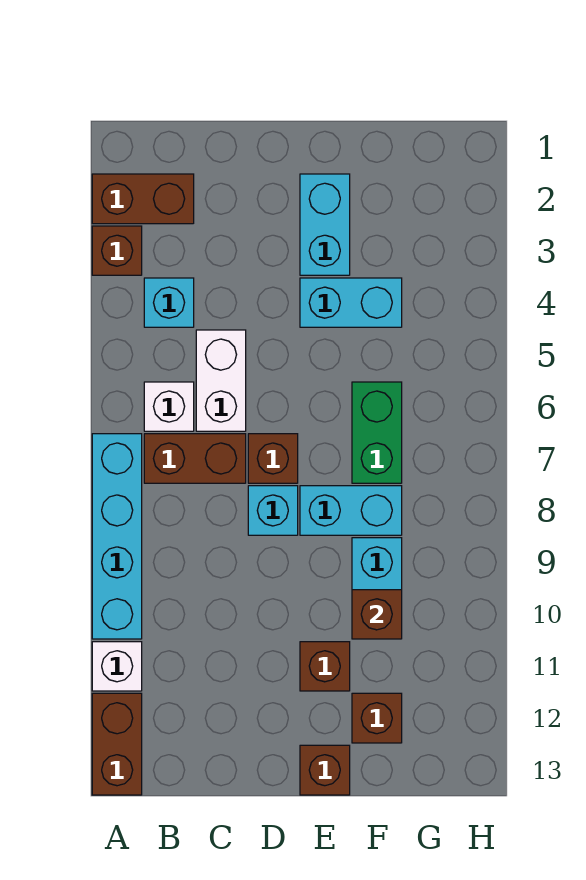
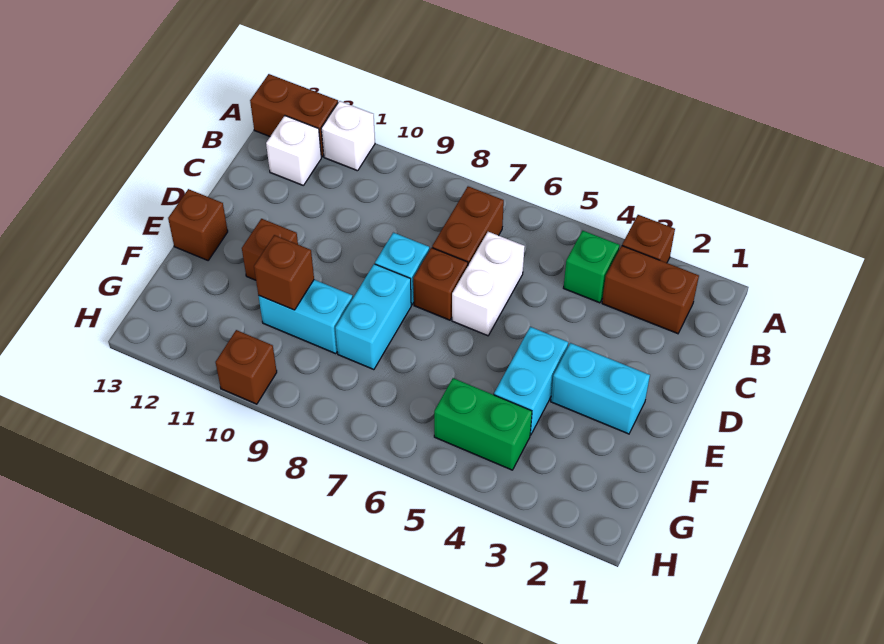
brown 1x2 brick [92,174,194,224] -> brown 1x2 brick turned to [602,246,699,334]
cyan 1x4 brick [92,434,142,639] -> none
cyan 1x1 brick [144,278,194,327] -> green 1x1 brick [564,231,620,303]
white 1x1 brick [144,382,194,431] -> white 1x1 brick moved to [266,116,321,185]
white 1x2 brick [196,330,246,431] -> white 1x2 brick turned to [452,232,525,336]
green 1x2 brick [352,382,402,483] -> green 1x2 brick moved to [434,378,532,470]
brown 1x1 brick [352,693,402,743] -> brown 1x1 brick moved to [216,330,277,404]

